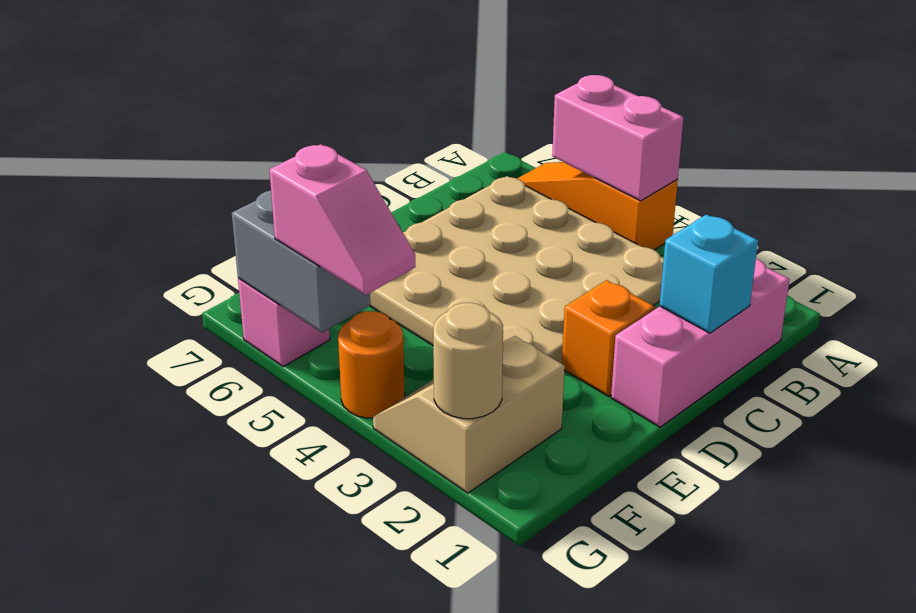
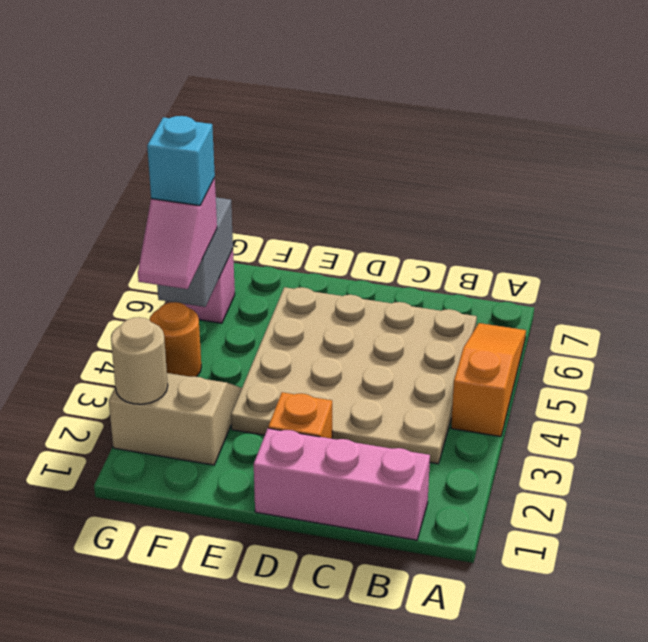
pink 1x2 brick [552,75,683,201] -> none
cyan 1x1 brick [659,214,758,333] -> cyan 1x1 brick moved to [147,116,215,206]

